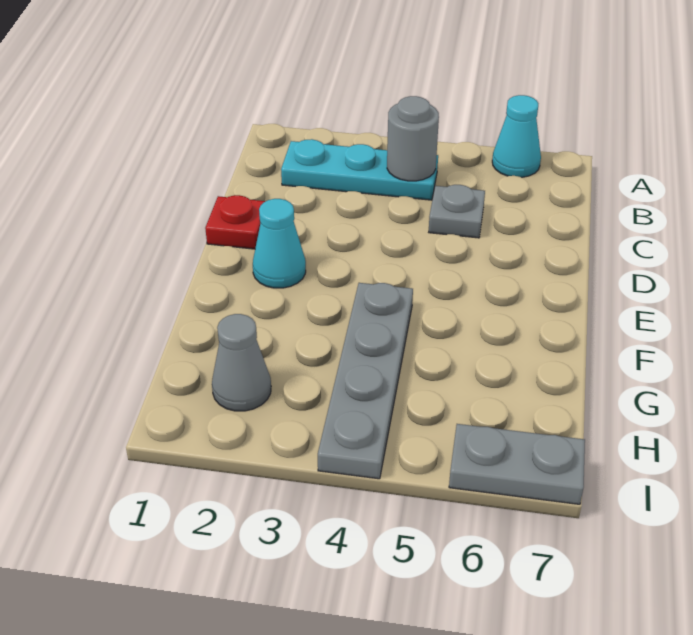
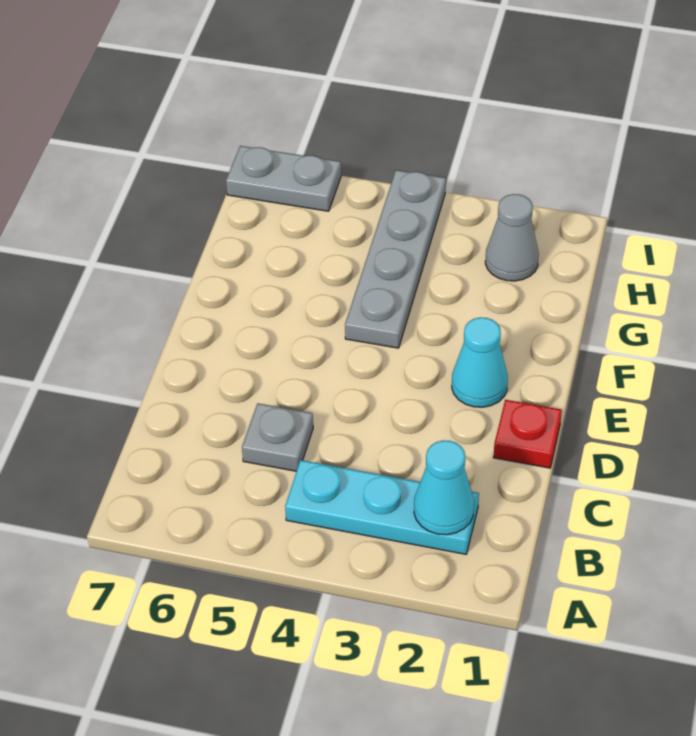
cyan 1x1 cone [492,95,541,177] -> cyan 1x1 cone moved to [414,440,474,535]
grey 1x1 round brick [387,96,439,181] -> none

